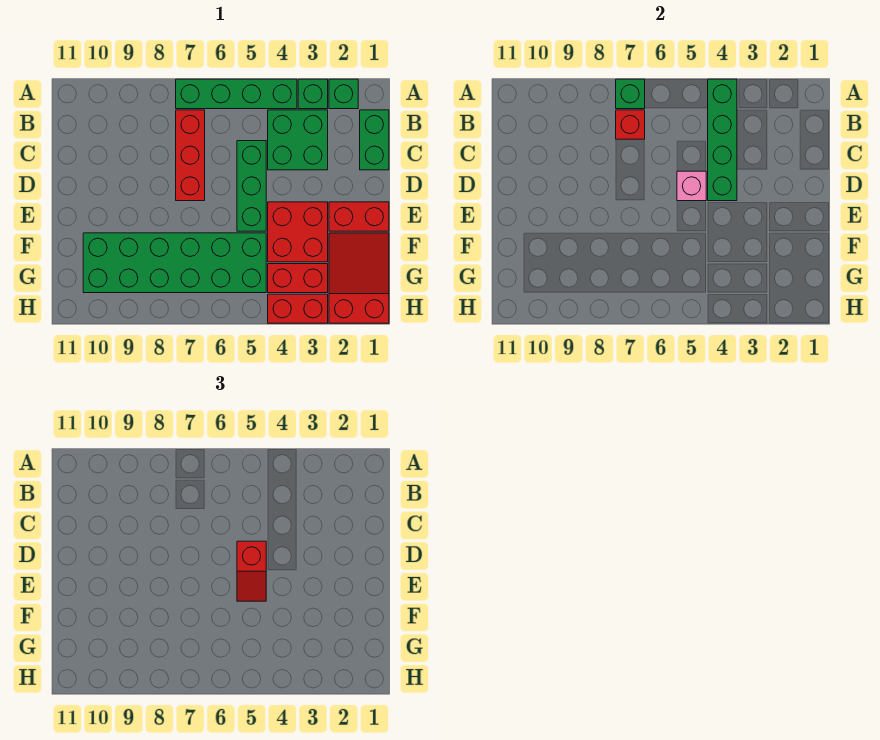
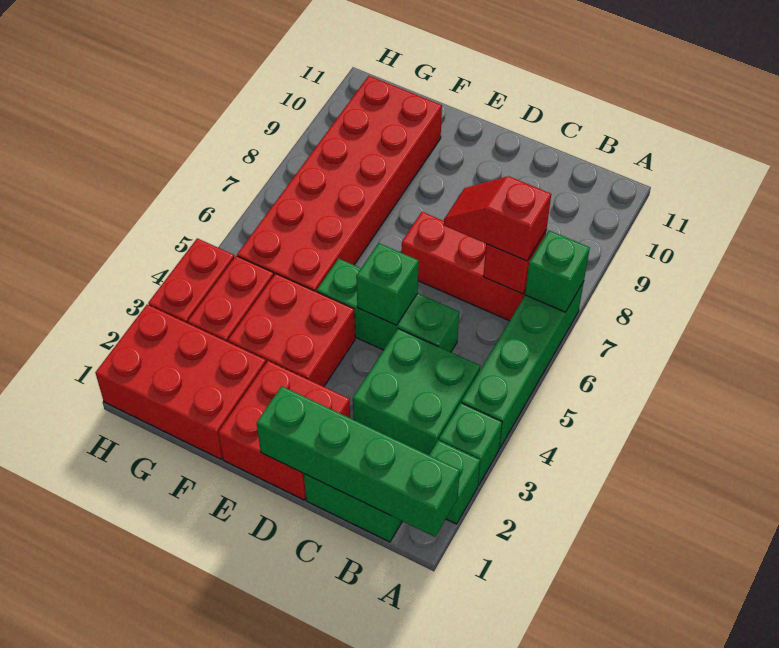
green 1x4 brick [708,79,737,201] -> green 1x4 brick moved to [257,386,460,537]
pink 1x1 brick [677,171,706,201] -> green 1x1 brick [356,243,419,325]
red 1x2 slope [237,541,266,601] -> red 1x2 slope moved to [444,176,551,261]
red 1x2 brick [329,202,389,231] -> red 2x2 brick [218,361,350,500]
red 2x3 slope [329,233,389,323] -> red 2x3 brick [95,304,266,459]
green 2x6 brick [83,233,266,293] -> red 2x6 brick [237,76,442,292]

